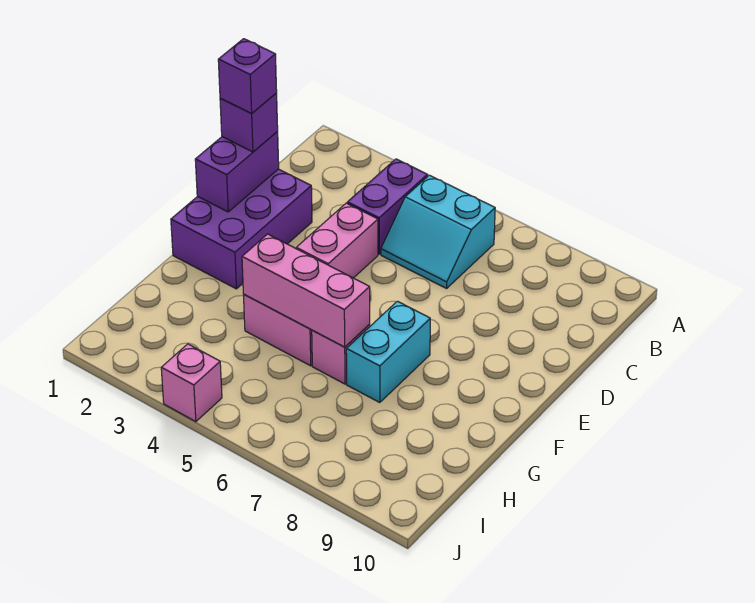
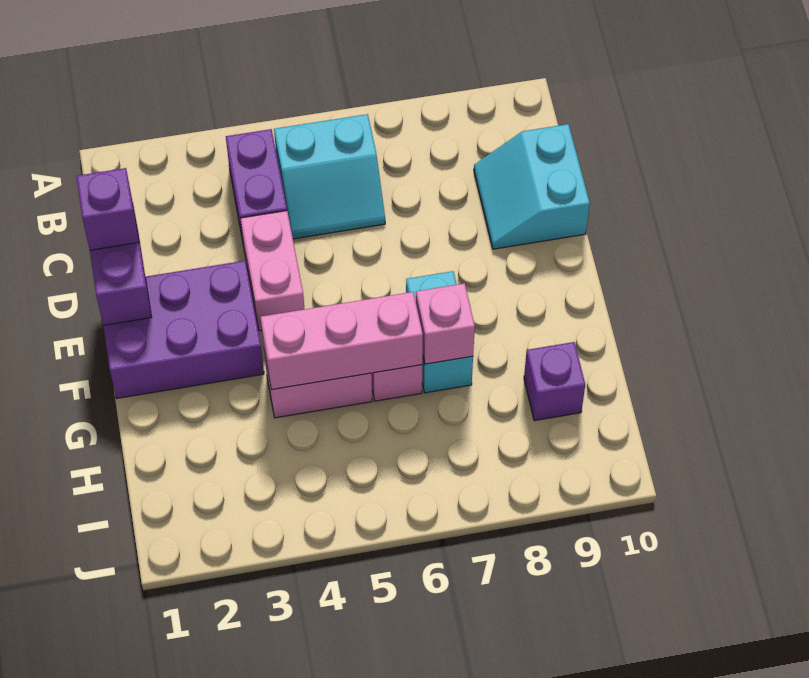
none -> cyan 2x2 slope [474,124,590,249]
purple 2x3 brick [171,169,312,289] -> purple 2x3 brick turned to [103,261,264,398]
purple 1x1 brick [218,39,277,113] -> purple 1x1 brick moved to [524,342,585,421]
pink 1x1 brick [161,344,222,422] -> pink 1x1 brick moved to [416,283,475,364]

